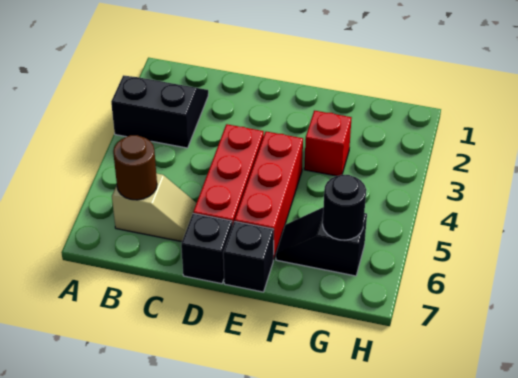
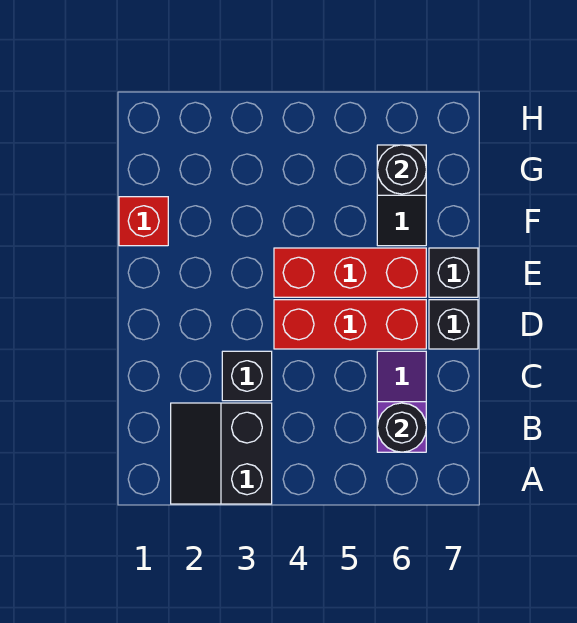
tan 1x2 slope [112,173,196,242] -> purple 1x2 slope [377,351,426,452]
brown 1x1 round brick [113,135,157,200] -> black 1x1 round brick [377,403,426,452]
none -> black 1x1 brick [222,351,272,401]
red 1x1 brick [304,111,352,176] -> red 1x1 brick moved to [119,197,168,246]

